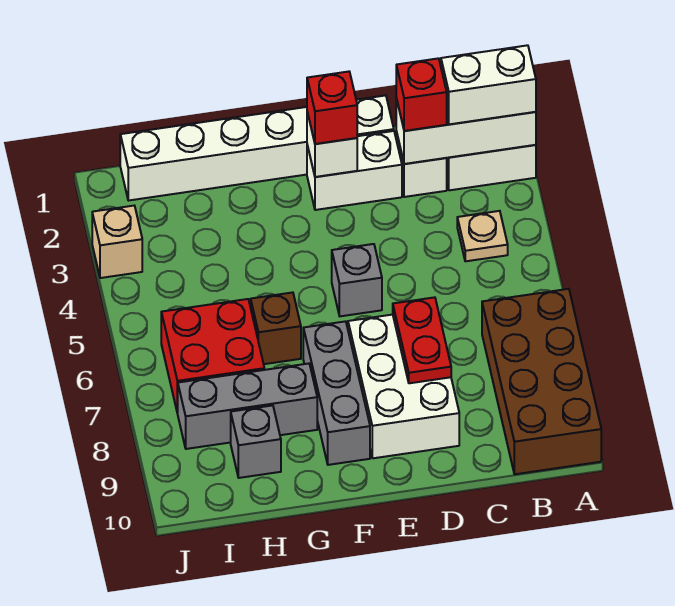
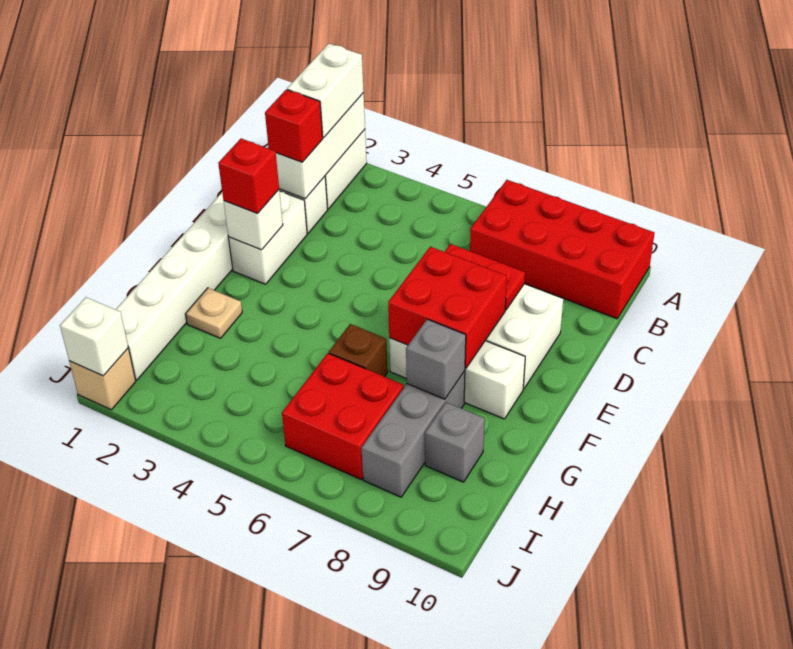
brown 2x4 brick [482,289,601,474] -> red 2x4 brick [470,180,654,319]
tan 1x1 plate [457,211,508,261] -> tan 1x1 plate moved to [186,288,242,338]
grey 1x1 brick [332,244,382,316] -> grey 1x1 brick moved to [406,319,466,399]
none -> red 2x2 brick [388,247,507,369]
grey 1x3 brick [303,321,370,465] -> white 1x3 brick [389,338,525,419]
none -> white 1x1 brick [60,297,128,376]
tan 1x1 brick [92,206,142,278] -> tan 1x1 brick moved to [69,348,136,410]

